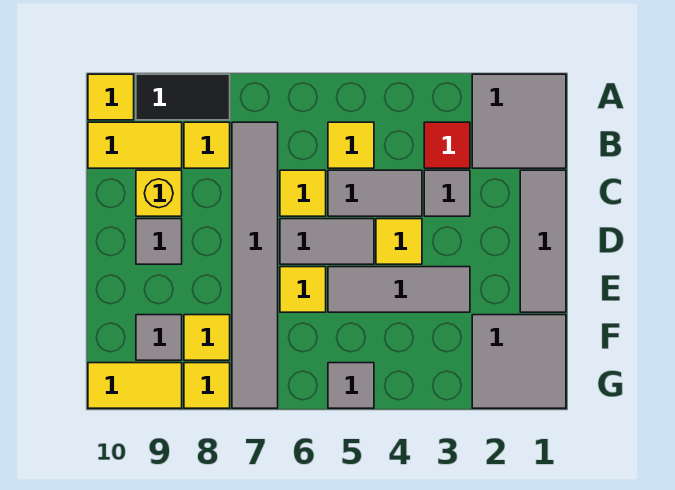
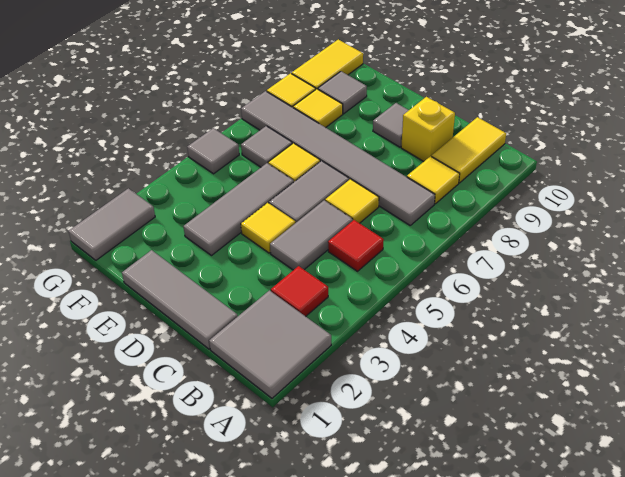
black 1x2 tile [136,74,230,120] -> none
yellow 1x1 tile [88,74,134,120] -> none
yellow 1x1 tile [328,122,374,168] -> red 1x1 tile [328,220,384,271]
grey 1x1 tile [424,170,470,216] -> grey 1x1 tile moved to [241,126,292,167]
grey 2x2 tile [472,315,566,408] -> grey 1x2 tile [68,188,155,260]

